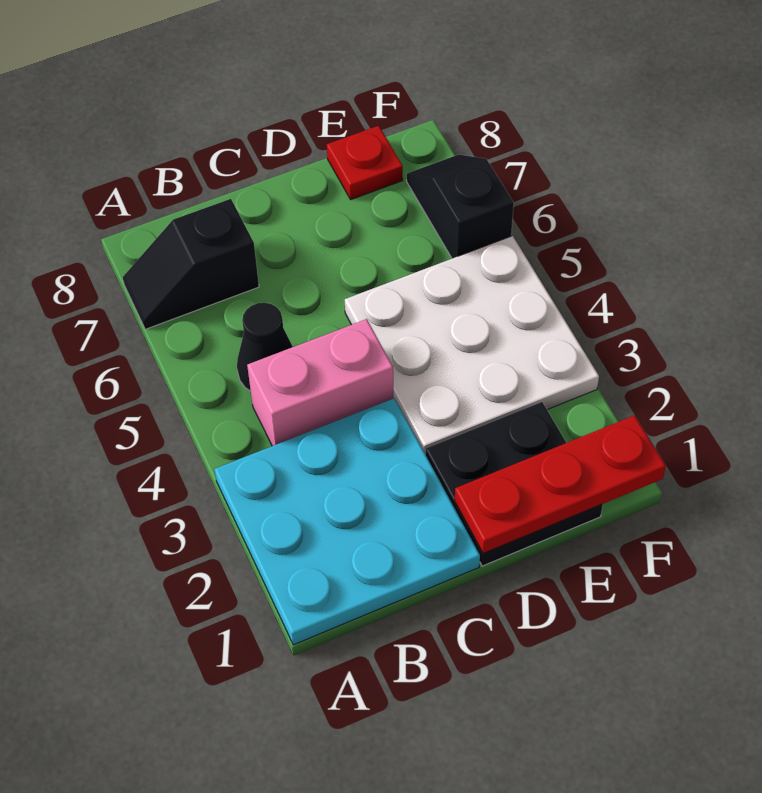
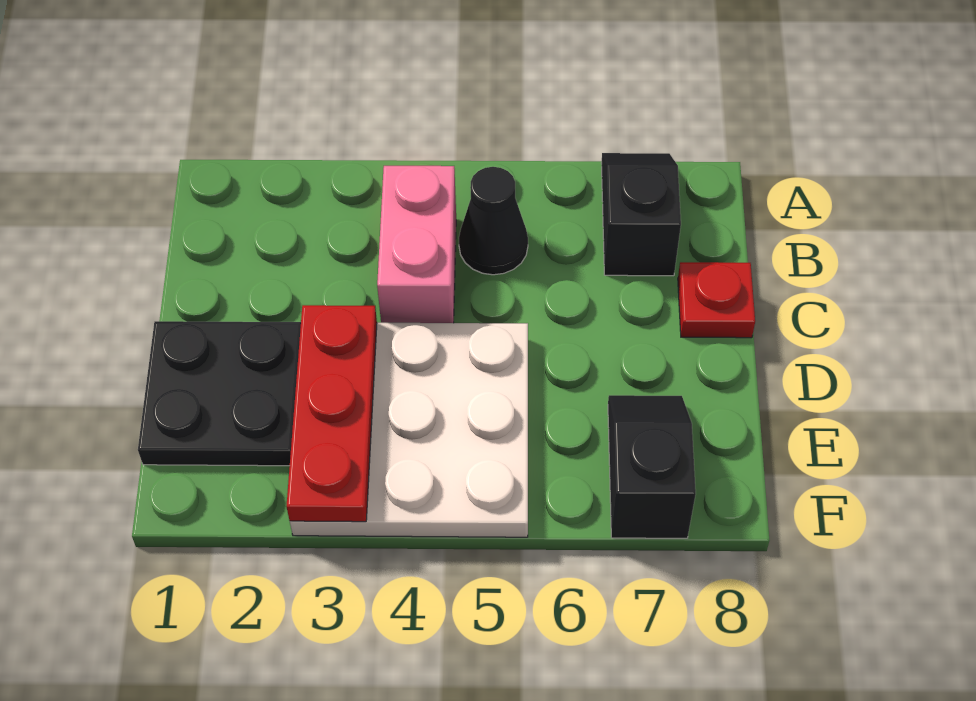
cyan 3x3 plate [214,398,480,645] -> none
red 1x3 plate [455,415,666,554] -> red 1x3 plate moved to [287,305,377,522]
red 1x1 plate [327,126,403,200] -> red 1x1 plate moved to [678,262,755,338]
black 1x2 slope [407,154,514,258] -> black 1x2 slope turned to [608,395,696,538]

